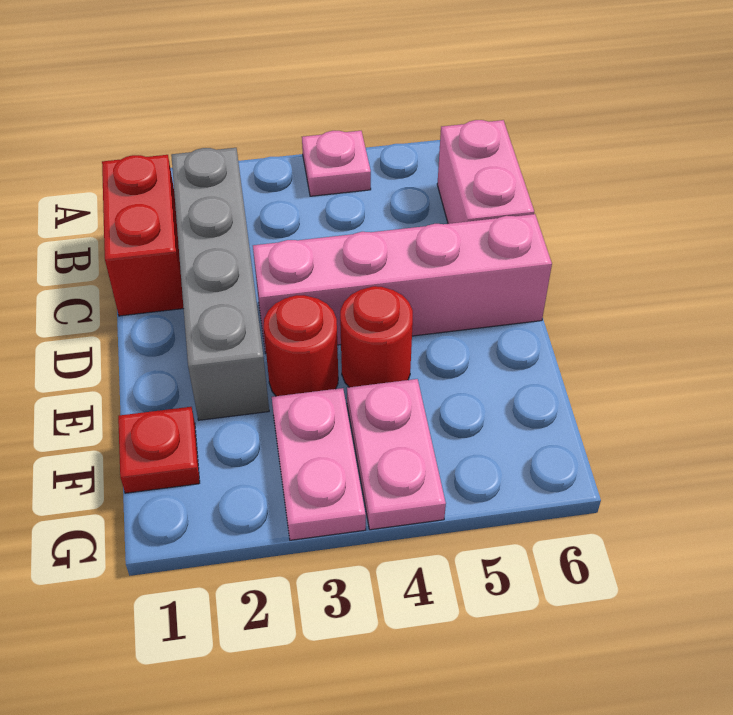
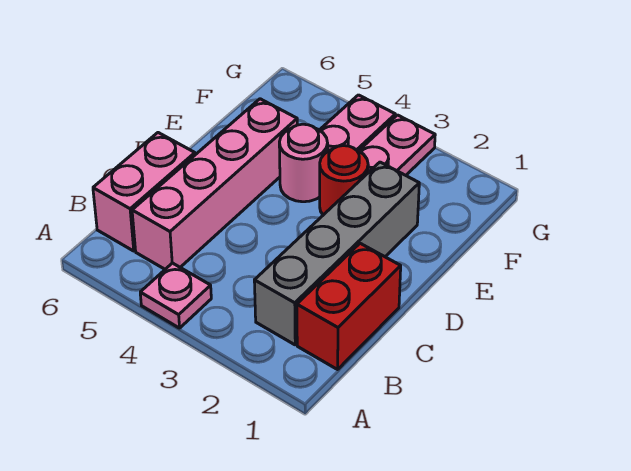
pink 1x4 brick [253,214,552,353] -> pink 1x4 brick turned to [132,99,297,269]
red 1x1 round brick [340,286,413,387] -> pink 1x1 round brick [279,124,328,202]
red 1x1 plate [118,407,200,493] -> none

